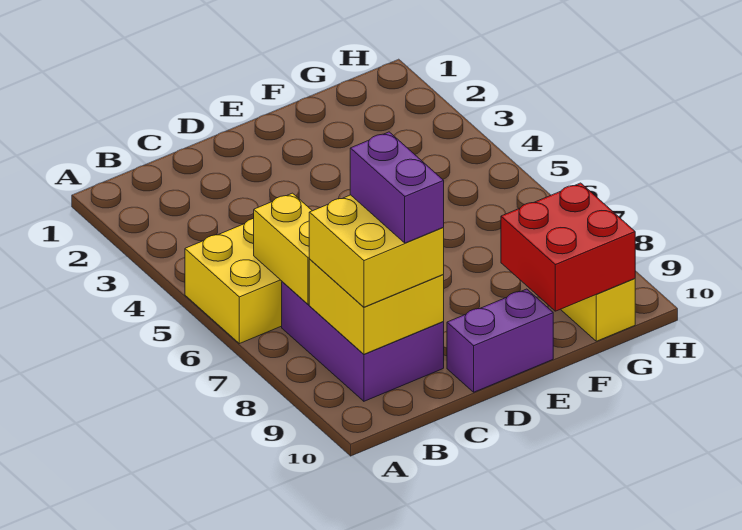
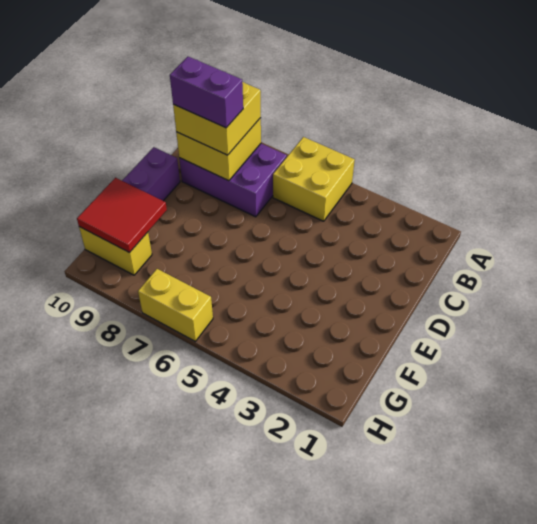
yellow 1x2 brick [254,193,312,304] -> yellow 1x2 brick moved to [138,269,213,341]
red 2x2 brick [501,183,635,311] -> red 2x2 tile [77,178,167,253]

